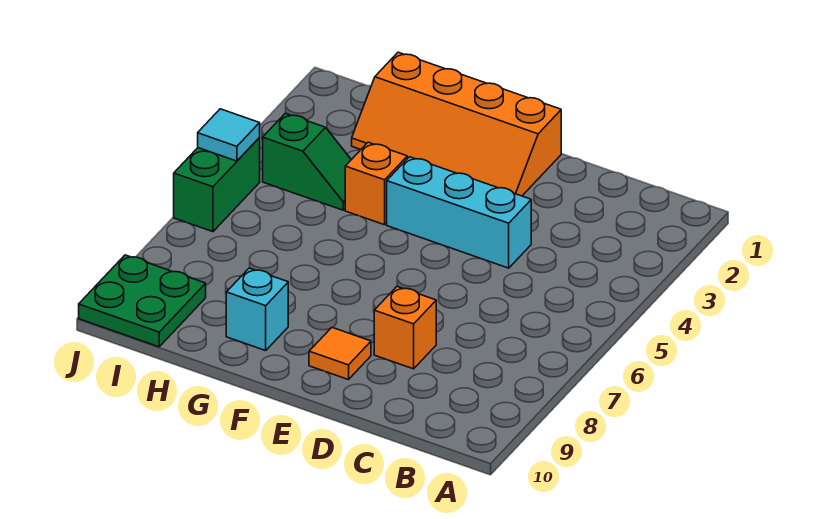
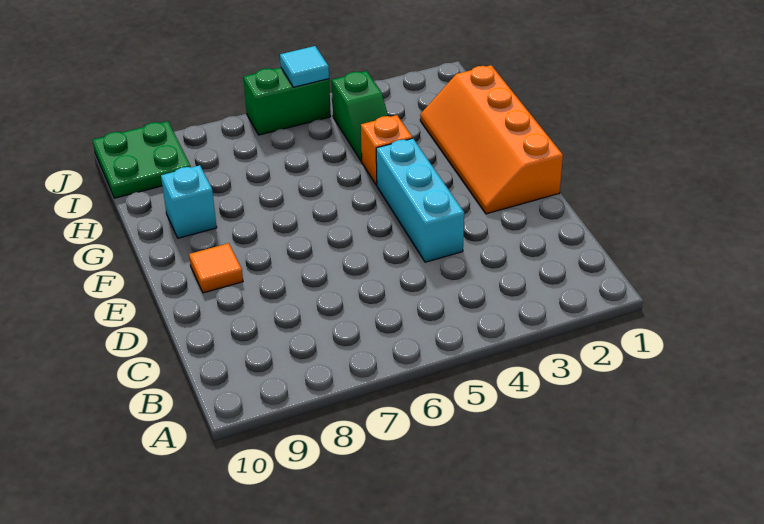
orange 1x1 brick [374,286,436,369] -> none

